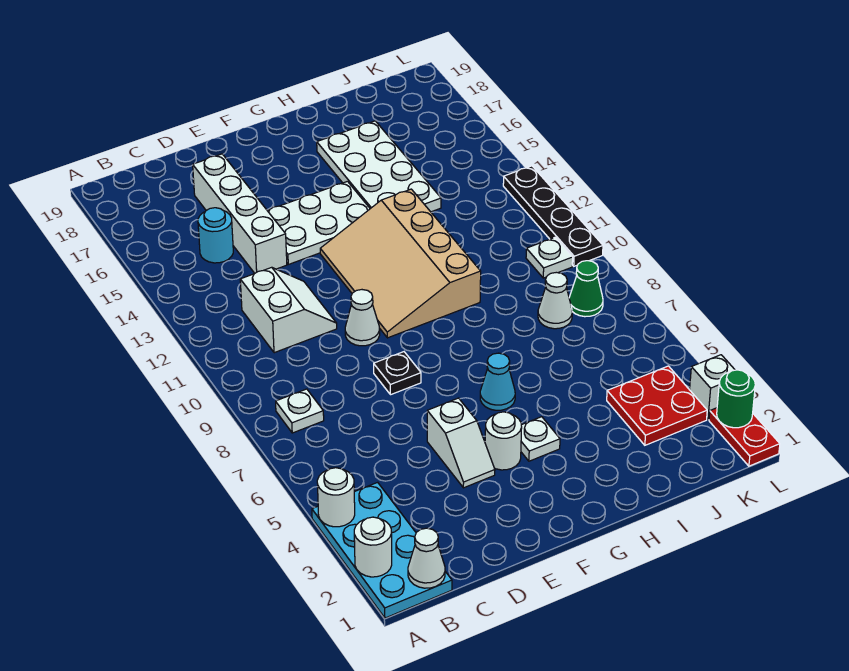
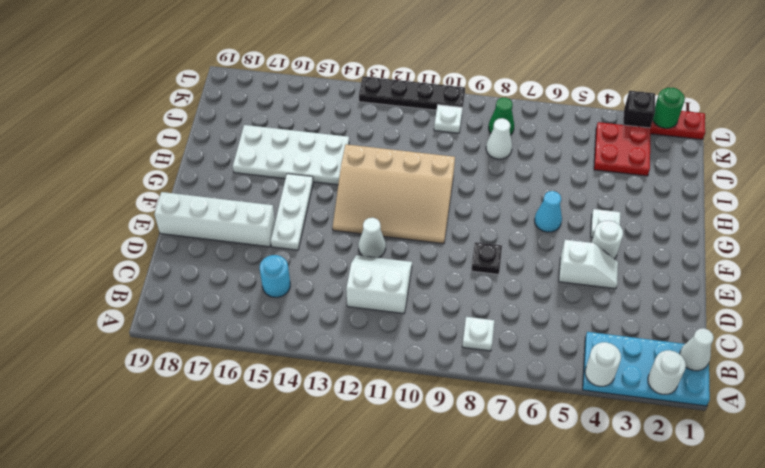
white 1x4 brick [193,154,287,273] -> white 1x4 brick moved to [154,192,275,247]
white 1x1 cone [345,290,380,346] -> white 1x1 cone moved to [358,218,386,258]
white 2x3 plate [267,181,370,264] -> white 1x3 plate [271,174,313,250]
white 1x1 brick [690,355,735,420] -> black 1x1 brick [623,91,655,128]

